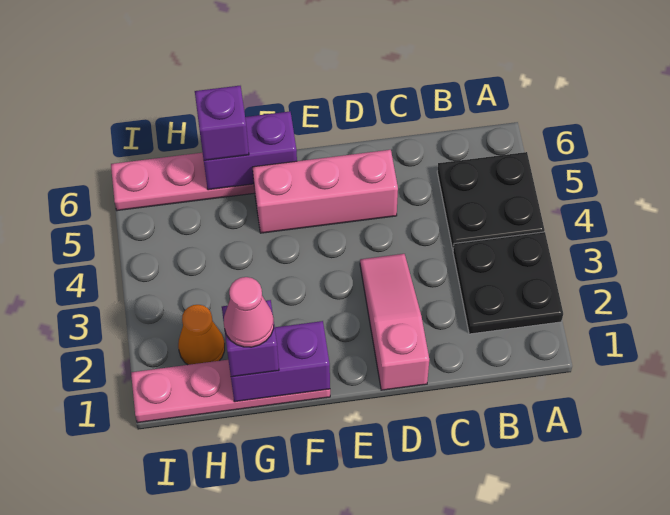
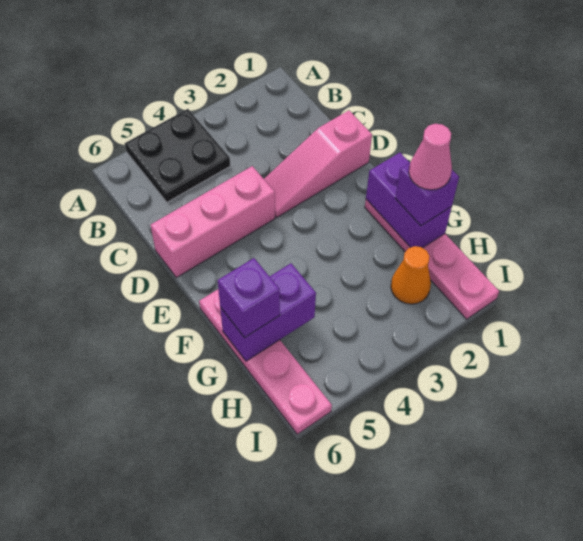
black 2x2 plate [453,232,563,334] -> none
pink 1x3 brick [253,150,398,233] -> pink 1x3 brick turned to [151,166,275,278]
purple 1x2 brick [204,112,297,190] -> purple 1x2 brick turned to [220,263,316,361]

